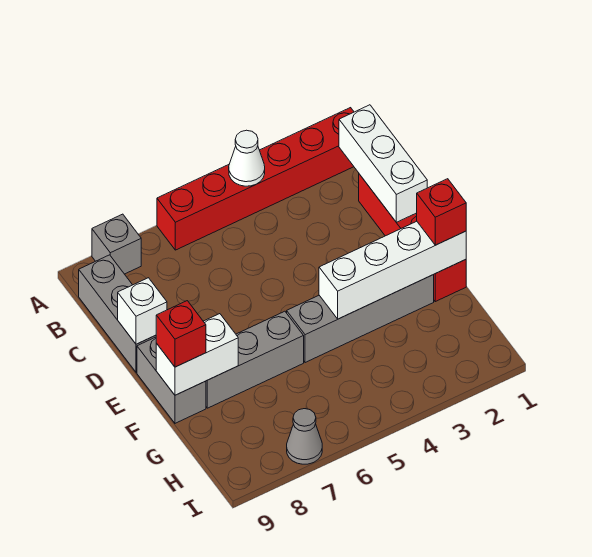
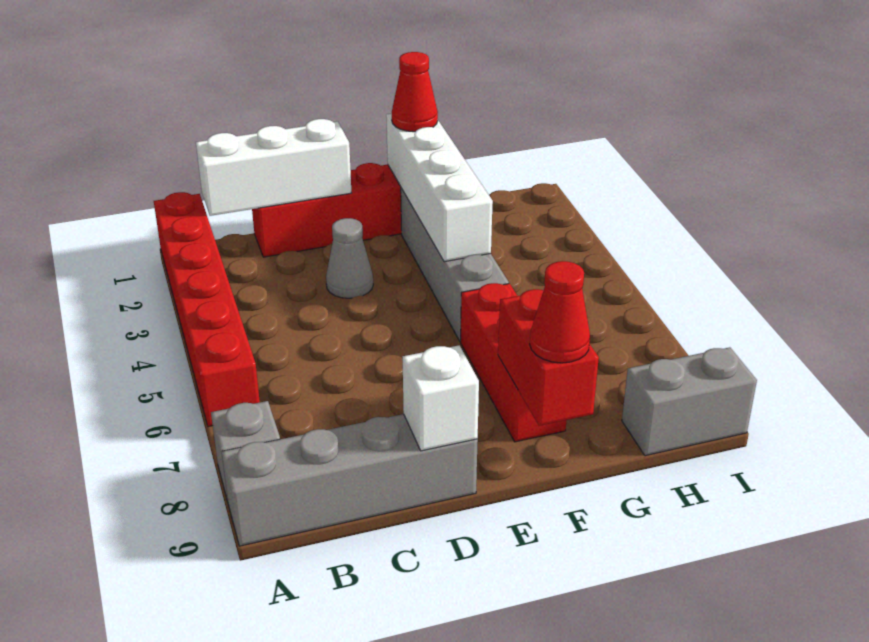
white 1x1 cone [229,130,265,186] -> none
grey 1x3 brick [79,255,156,372] -> grey 1x4 brick [222,414,478,546]
grey 1x2 brick [137,337,206,423] -> grey 1x2 brick moved to [622,347,757,456]
red 1x1 brick [417,179,466,245] -> red 1x1 cone [392,52,438,132]
grey 1x3 brick [206,311,304,408] -> red 1x3 brick [461,283,566,442]
white 1x2 brick [156,314,238,395] -> red 1x2 brick [498,289,599,426]
red 1x1 brick [156,301,206,367] -> red 1x1 cone [530,261,590,363]
grey 1x1 cone [287,409,322,464] -> grey 1x1 cone moved to [326,218,373,298]

